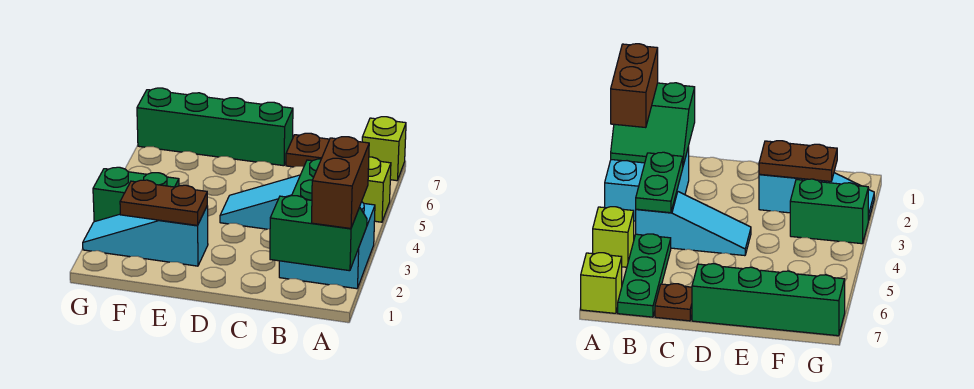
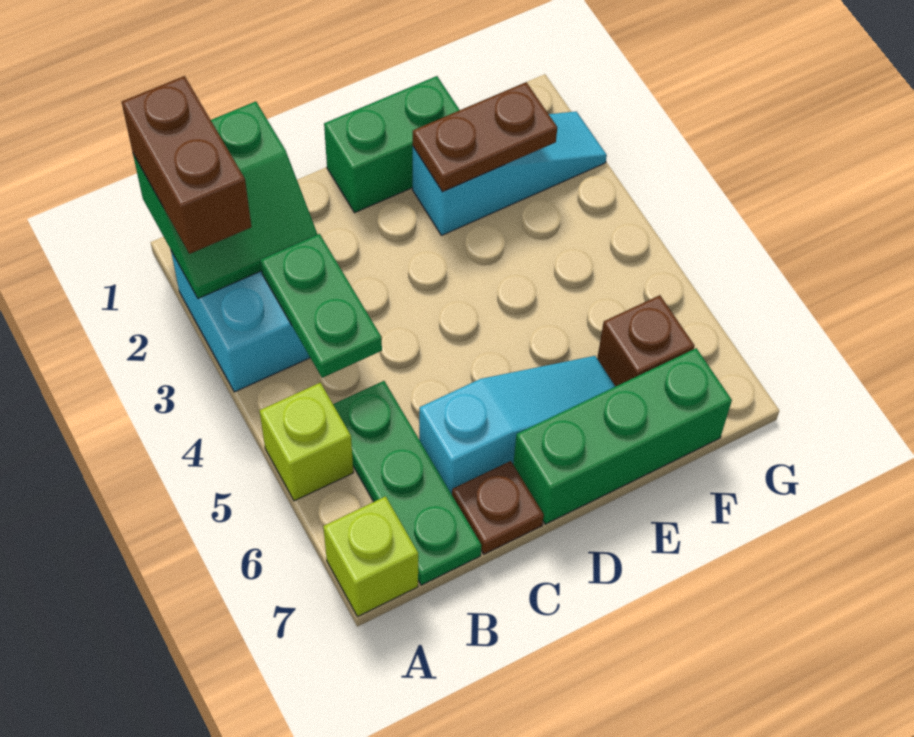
cyan 1x3 slope [220,175,300,229] -> cyan 1x3 slope moved to [419,356,615,494]
green 1x4 brick [137,88,293,166] -> green 1x3 brick [513,348,732,524]
green 1x2 brick [93,167,179,222] -> green 1x2 brick moved to [324,76,459,213]
none -> brown 1x1 brick [597,295,694,386]

